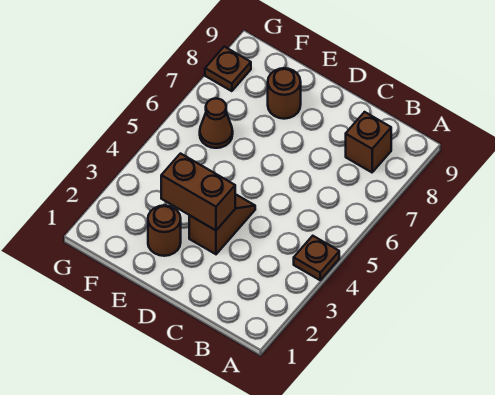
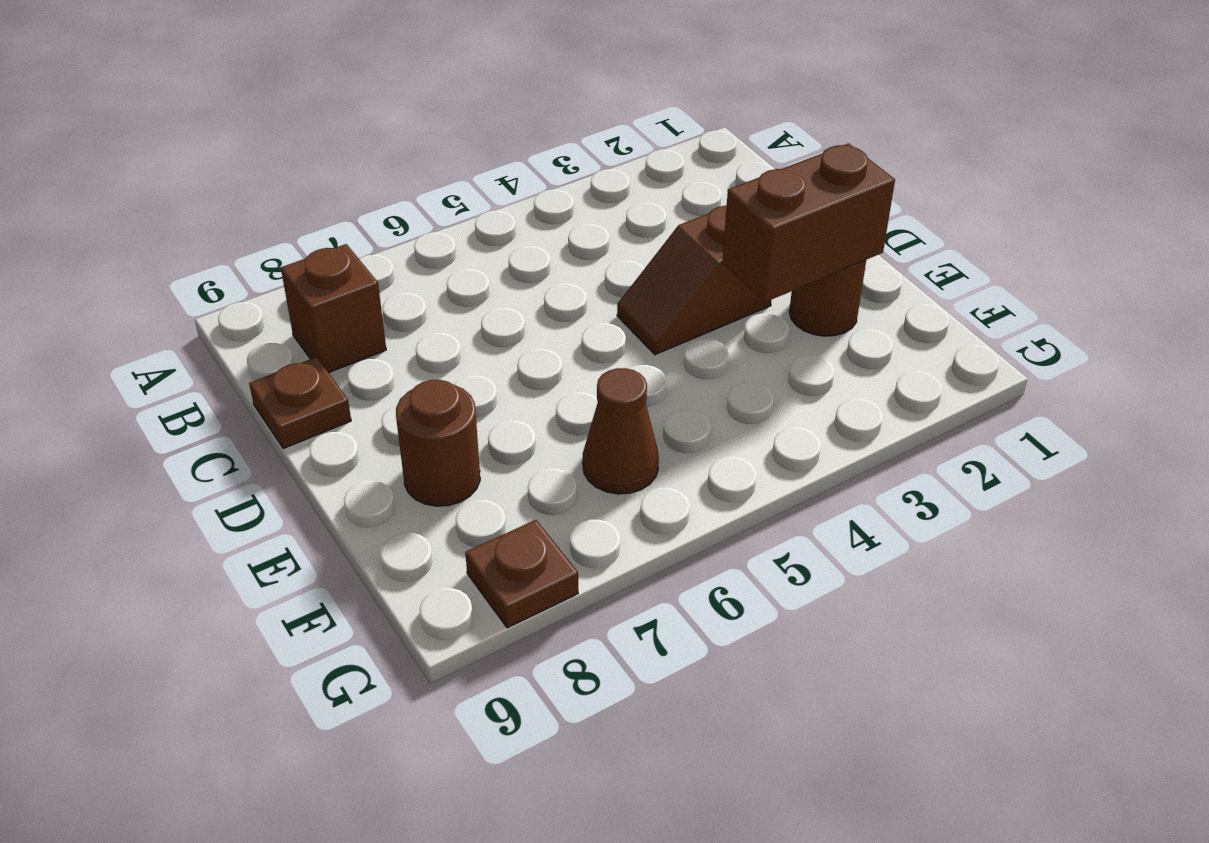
brown 1x1 plate [294,236,339,280] -> brown 1x1 plate moved to [249,357,351,449]
brown 1x2 brick [161,154,235,230] -> brown 1x2 brick turned to [722,143,895,302]

